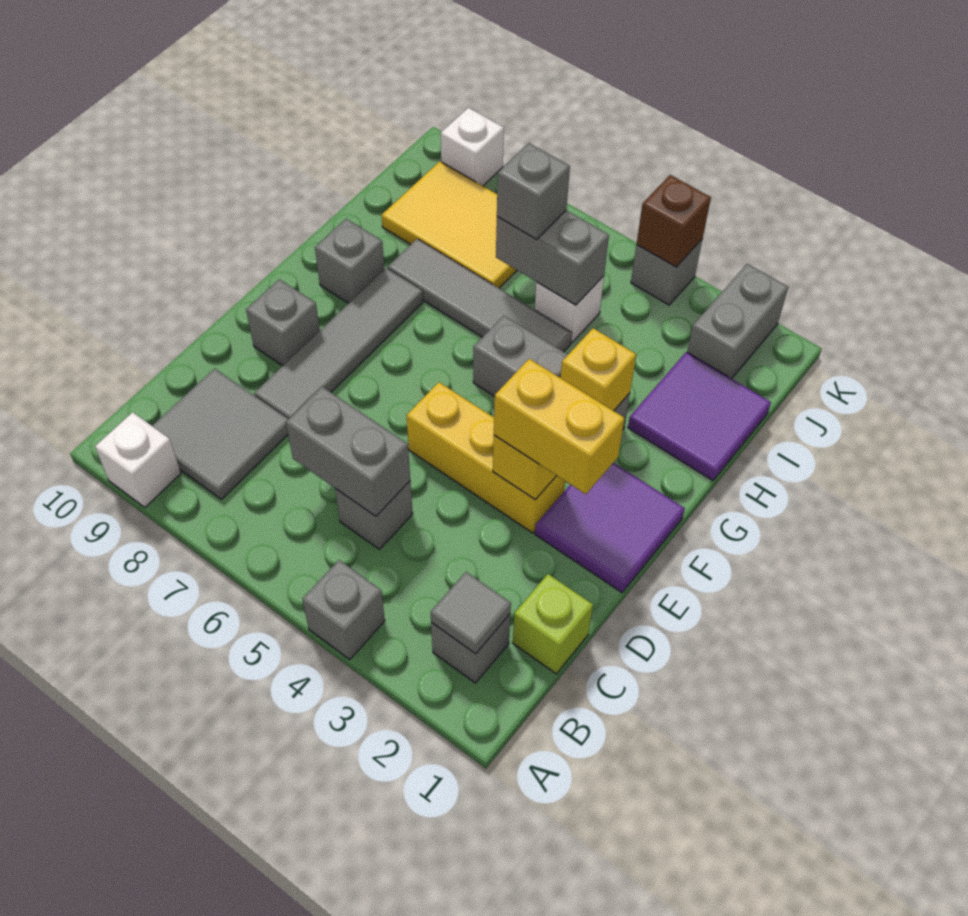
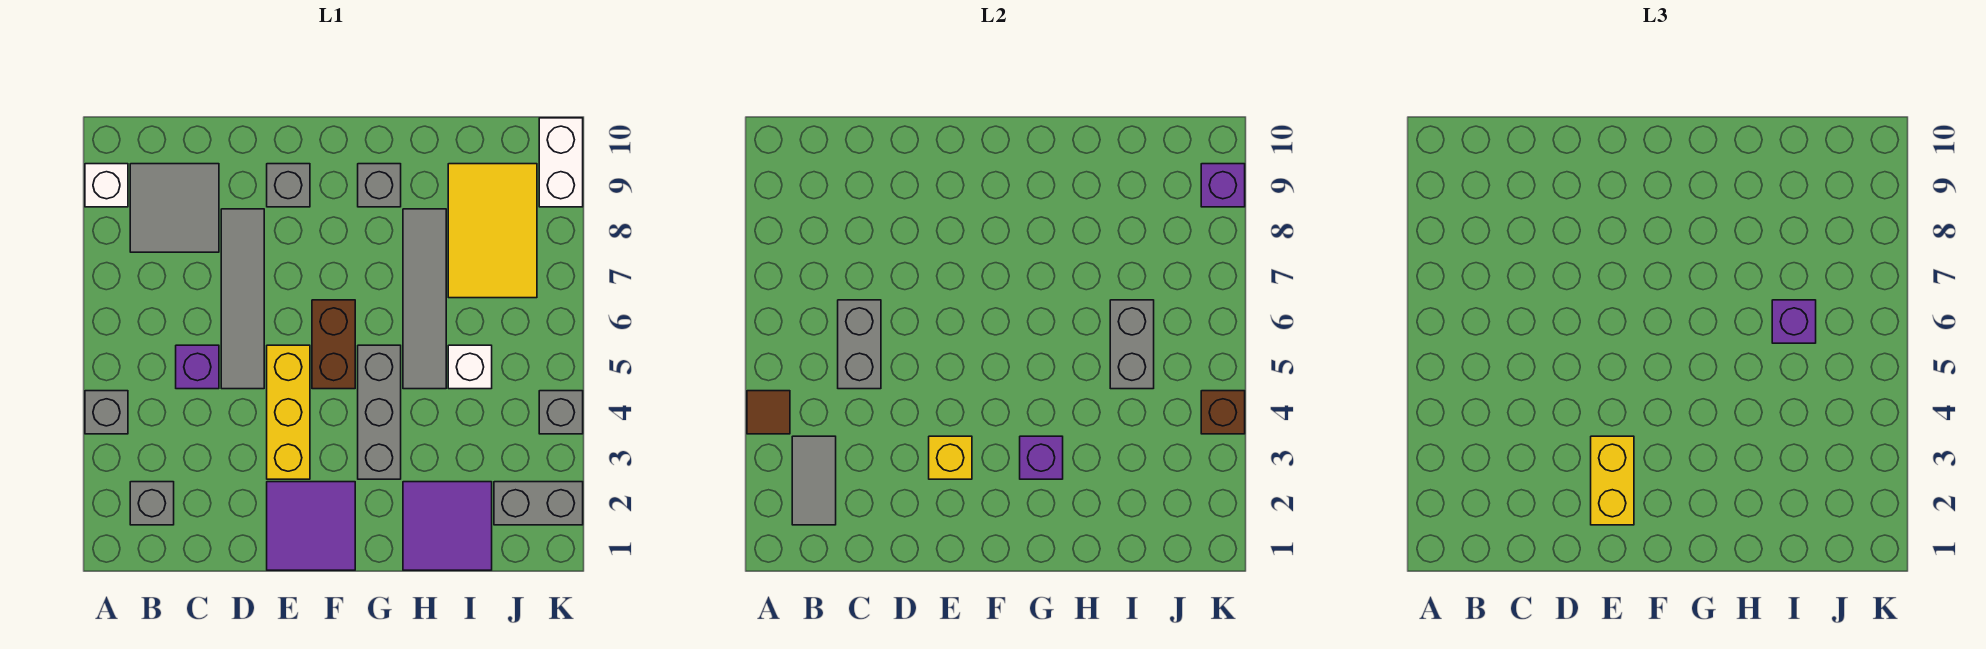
none -> brown 1x1 tile [747,391,790,434]
grey 1x1 tile [431,572,511,654] -> grey 1x2 tile [792,436,836,525]
lime 1x1 brick [513,574,593,674] -> none
grey 1x1 brick [335,481,413,549] -> purple 1x1 brick [176,345,219,389]
grey 1x4 tile [254,268,423,419] -> grey 1x4 tile turned to [221,209,264,389]
none -> brown 1x2 brick [312,300,355,389]
yellow 1x1 brick [561,328,636,411] -> purple 1x1 brick [1020,436,1063,479]
grey 1x1 brick [497,143,570,239] -> purple 1x1 brick [1772,300,1816,343]
white 1x1 brick [441,108,504,186] -> white 1x2 brick [539,118,583,207]
none -> purple 1x1 brick [1201,164,1245,207]

